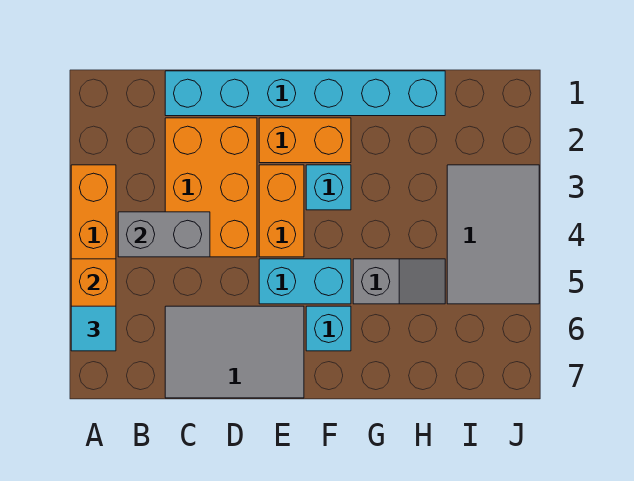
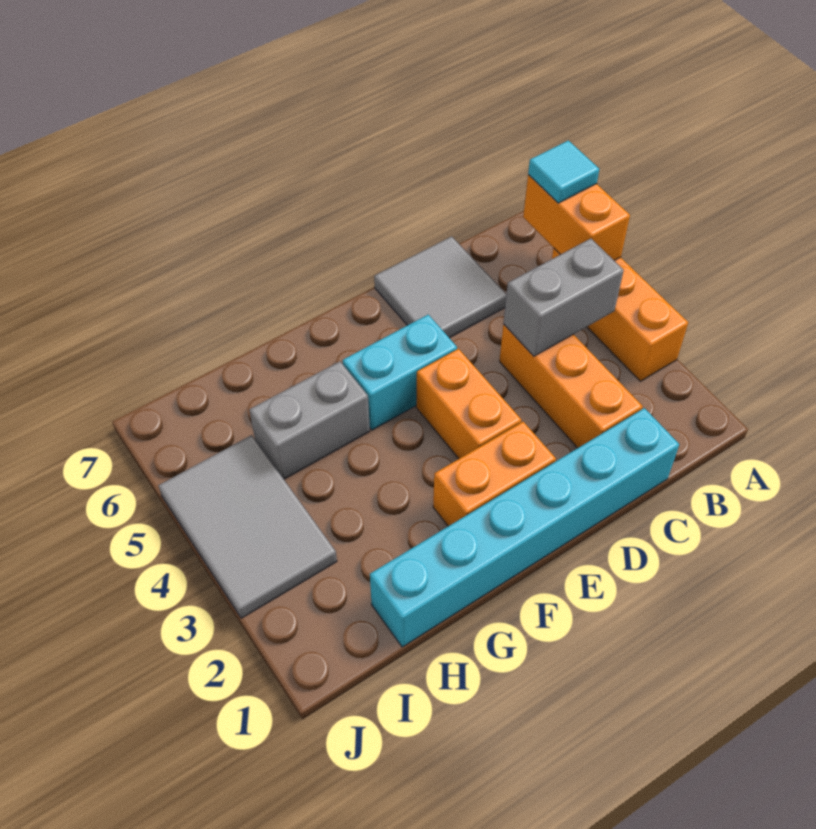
orange 2x3 brick [165,118,257,257] -> orange 1x3 brick [499,324,643,448]
grey 2x3 tile [165,306,304,398] -> grey 2x2 tile [374,236,506,338]
cyan 1x1 brick [306,165,351,210] -> none
cyan 1x1 brick [306,306,351,351] -> none
grey 1x2 slope [353,259,445,304] -> grey 1x2 brick [249,361,370,479]

